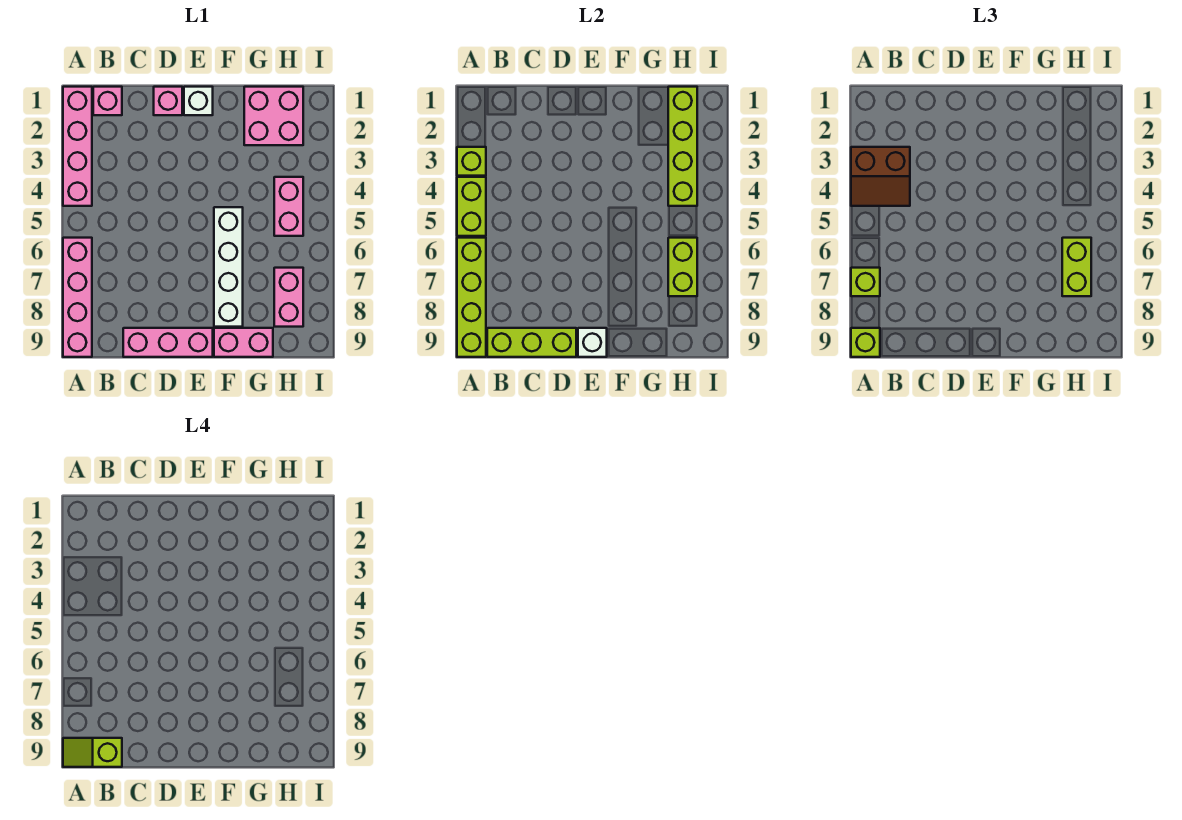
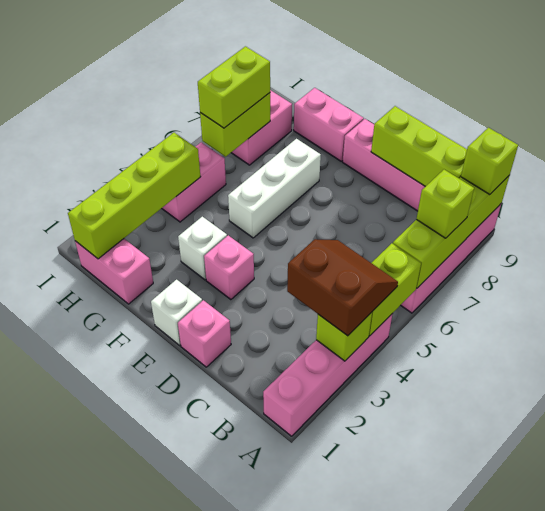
lime 1x2 slope [63,738,122,767] -> none
pink 1x1 brick [93,87,122,115] -> pink 1x1 brick moved to [204,235,254,300]
white 1x1 brick [578,328,607,357] -> white 1x1 brick moved to [178,217,227,280]
white 1x4 brick [214,207,243,327] -> white 1x3 brick [228,139,321,238]
pink 2x2 brick [244,87,303,145] -> pink 1x2 brick [75,239,153,304]

